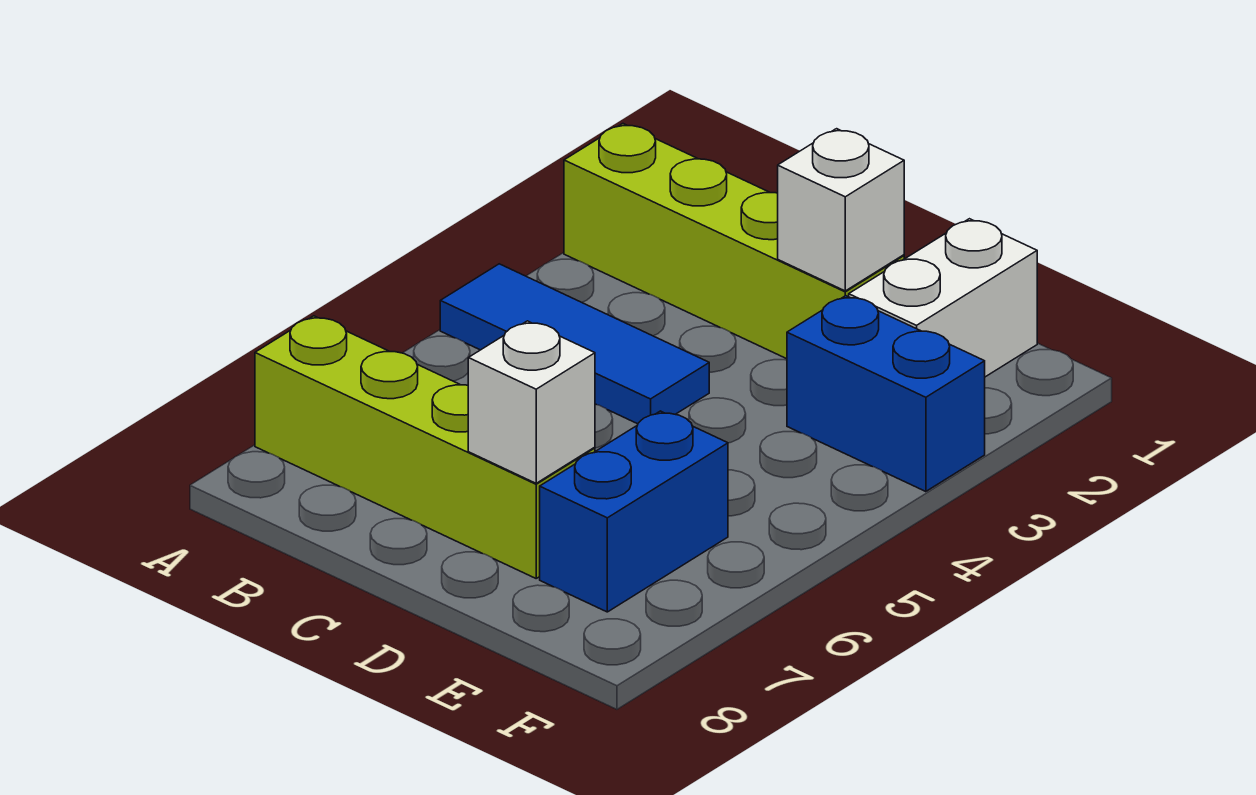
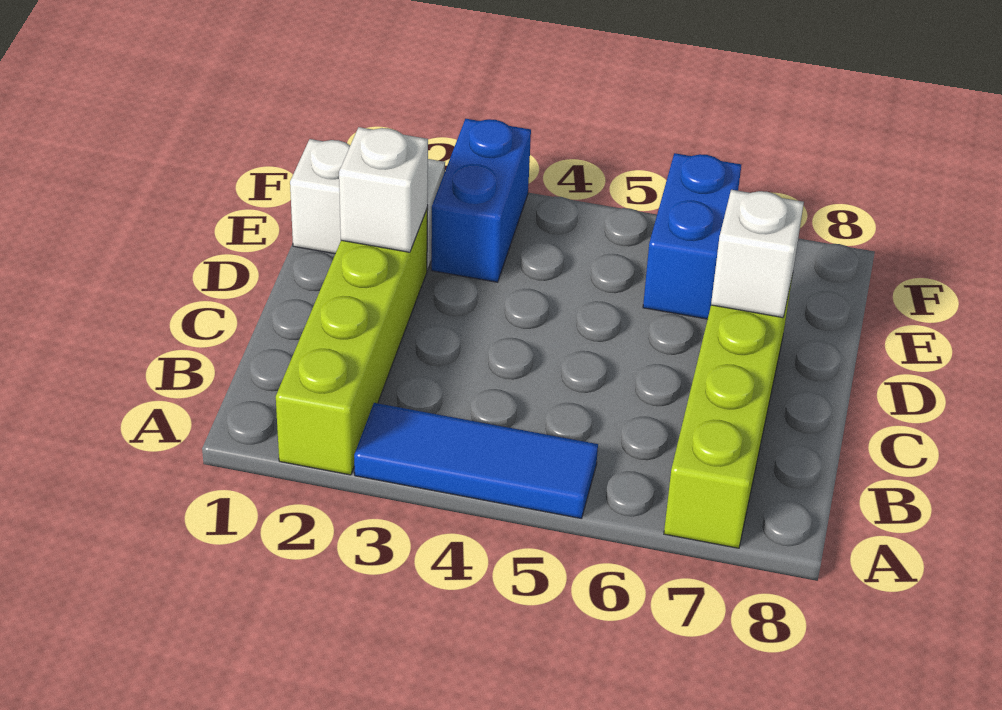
blue 1x3 tile [440,264,709,424] -> blue 1x3 tile turned to [354,403,598,519]
blue 1x2 brick [540,411,728,612] -> blue 1x2 brick turned to [643,153,741,319]

